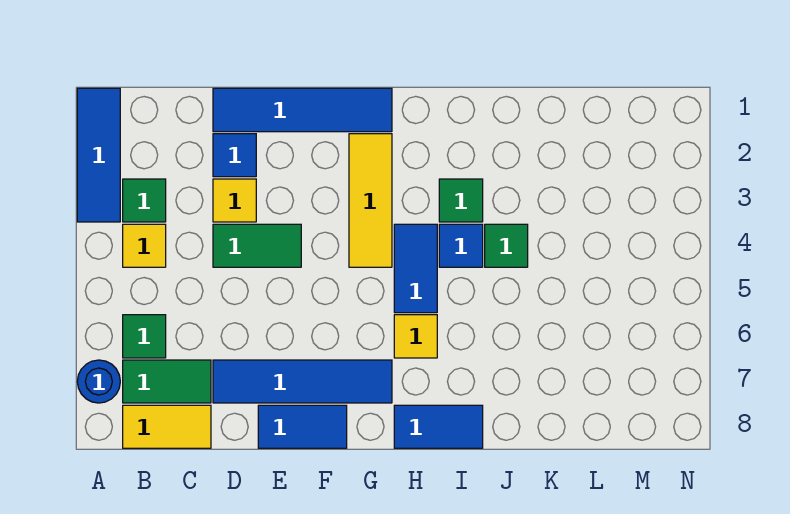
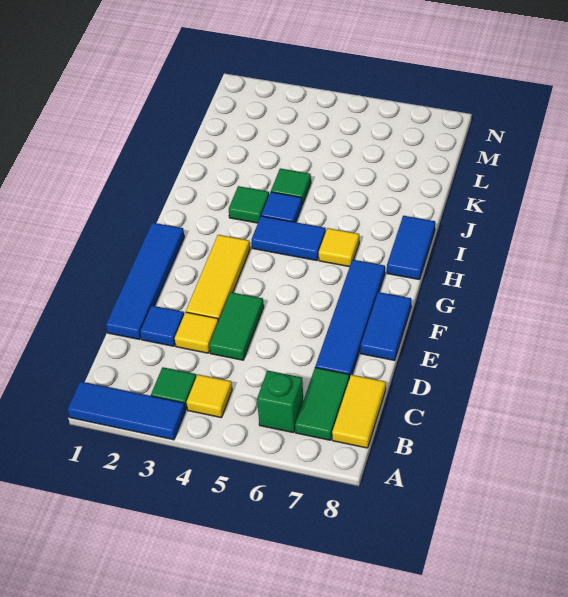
blue 1x1 round brick [77,360,120,403] -> none
green 1x1 tile [123,315,166,358] -> green 1x1 brick [257,371,303,433]
yellow 1x3 tile [349,134,392,267] -> yellow 1x3 tile turned to [186,235,250,321]

